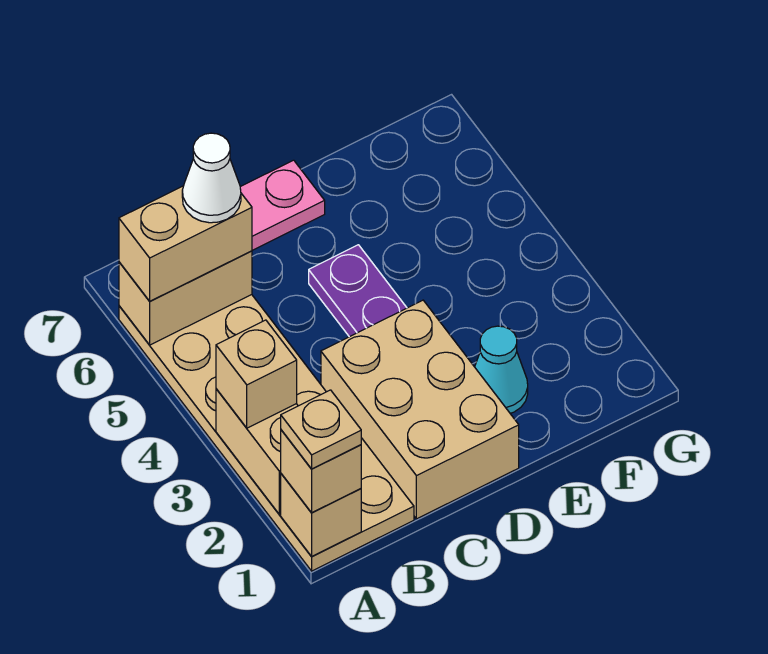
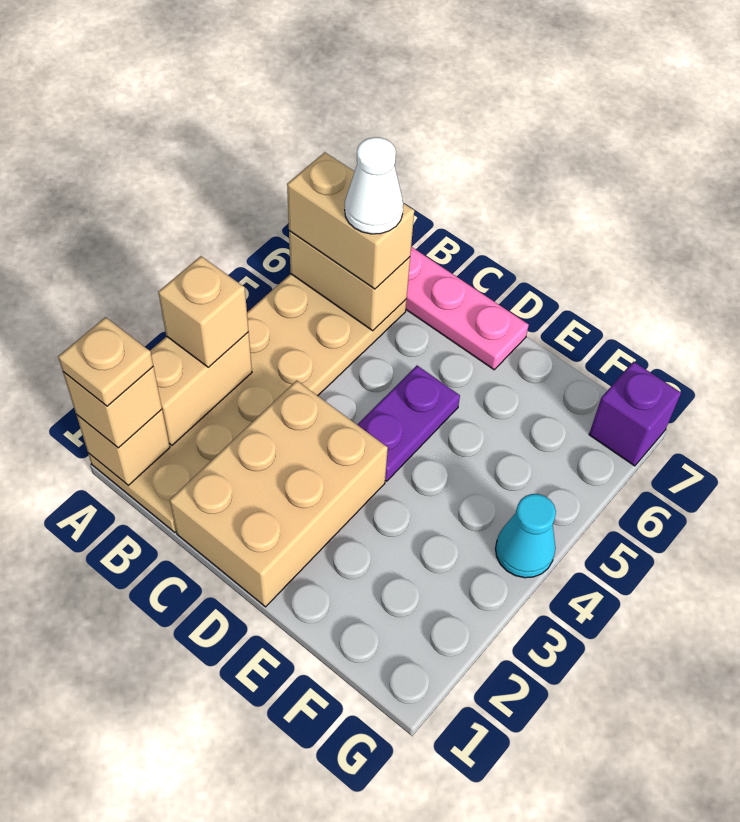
cyan 1x1 cone [475,326,528,413] -> cyan 1x1 cone moved to [495,494,556,578]
none -> purple 1x1 brick [589,362,681,466]

